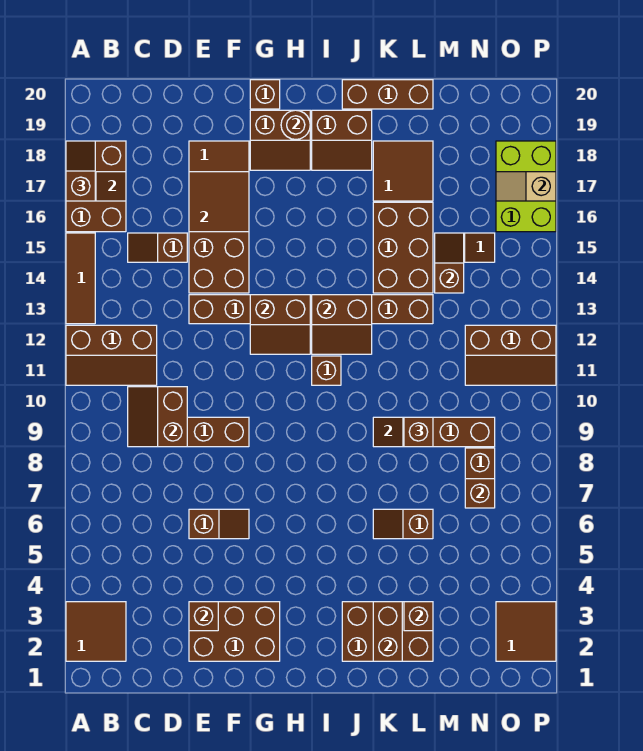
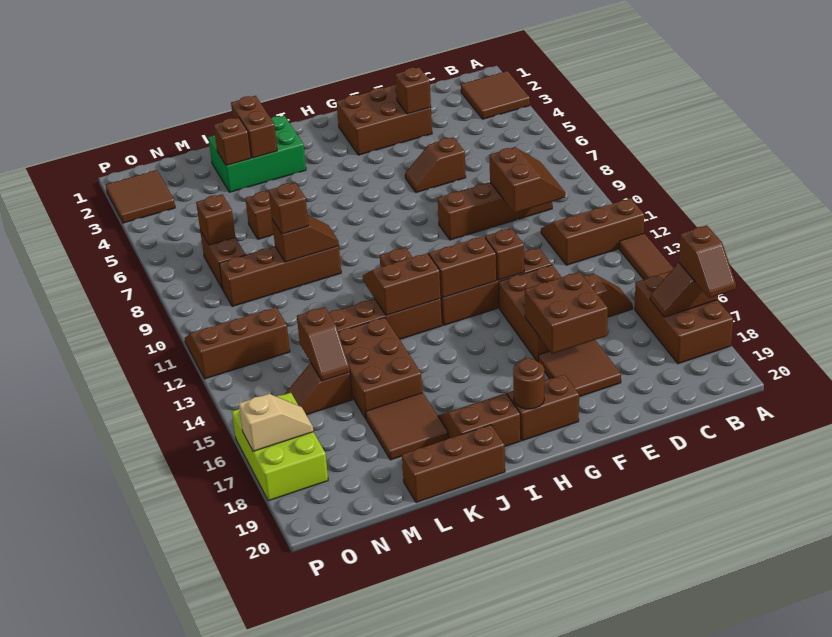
brown 2x2 tile [189,172,249,232] -> brown 2x2 brick [525,272,608,354]
brown 1x1 brick [250,80,280,109] -> brown 1x1 brick moved to [485,228,524,280]
brown 2x3 brick [342,602,433,661] -> green 2x3 brick [208,116,306,192]

